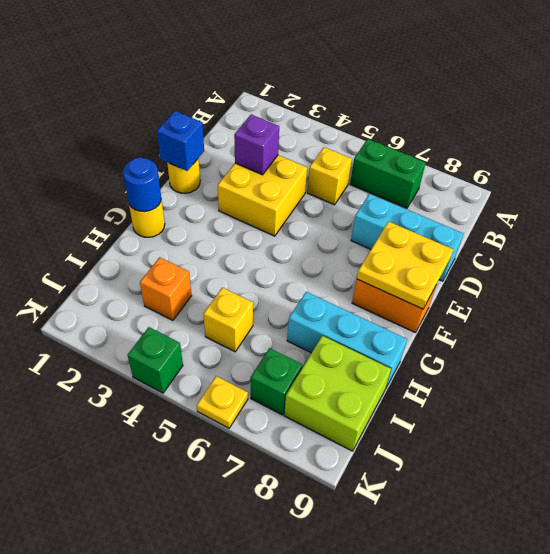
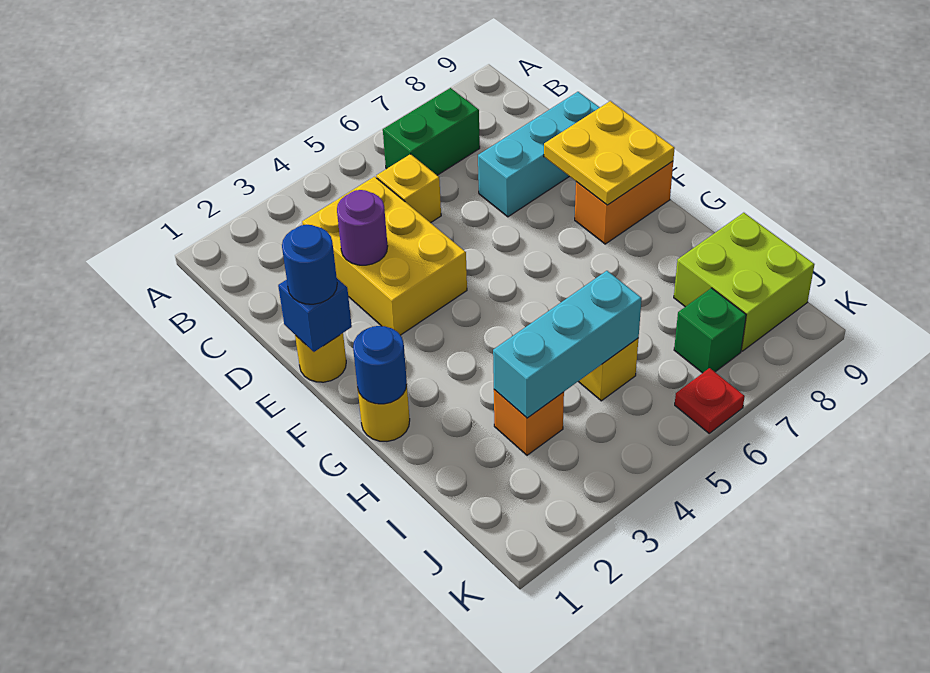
yellow 2x2 brick [218,155,307,236] -> yellow 2x3 brick [302,177,467,335]
purple 1x1 brick [234,115,279,175] -> purple 1x1 round brick [337,190,388,265]
none -> blue 1x1 round brick [282,225,337,304]
cyan 1x3 brick [287,292,407,387] -> cyan 1x3 brick moved to [493,271,642,418]
green 1x1 brick [128,327,183,393] -> none
yellow 1x1 plate [197,376,248,428] -> red 1x1 plate [675,368,745,433]

